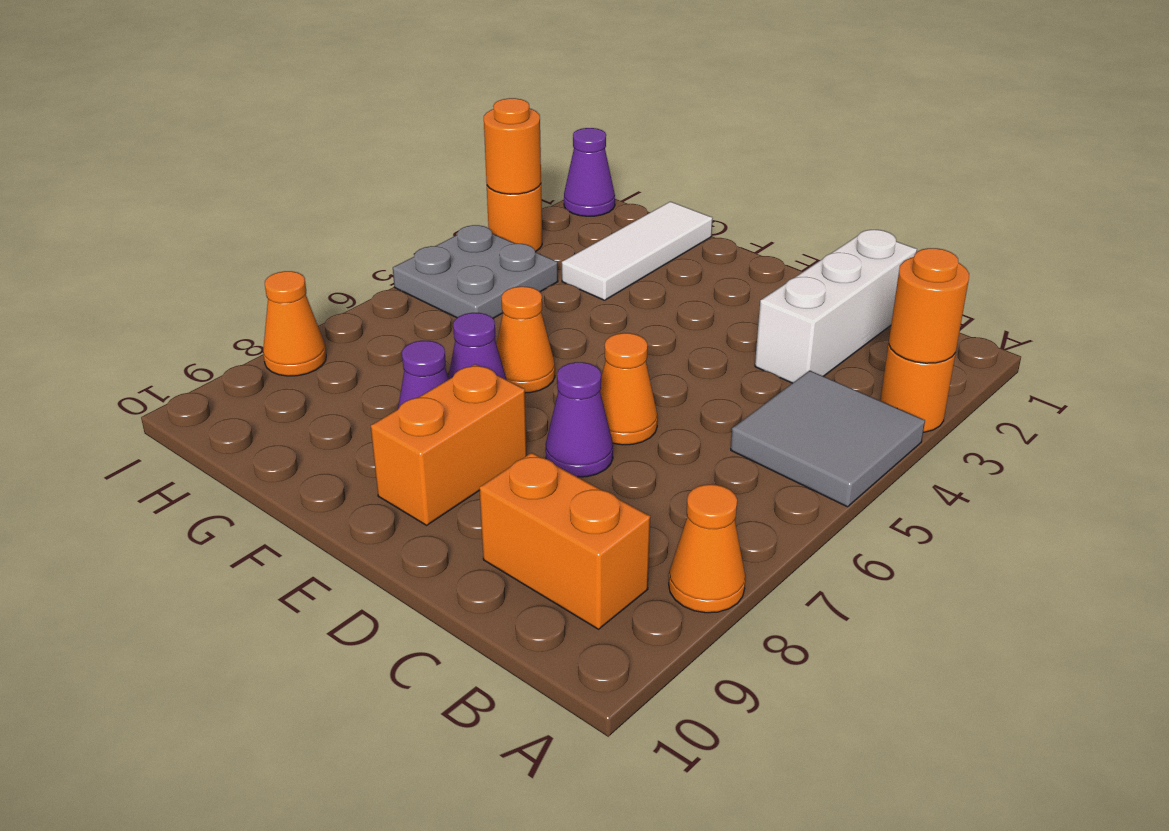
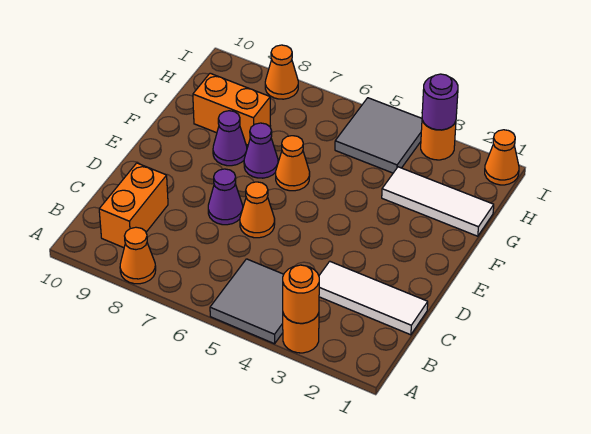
white 1x3 brick [755,230,917,383] -> white 1x3 tile [319,261,428,335]
orange 1x2 brick [371,364,527,525] -> orange 1x2 brick moved to [193,73,270,145]
grey 2x2 plate [393,225,558,318] -> grey 2x2 tile [335,98,422,173]
purple 1x1 cone [564,128,615,216] -> orange 1x1 cone [485,130,519,185]
orange 1x1 round brick [484,98,541,194] -> purple 1x1 round brick [422,74,458,130]

